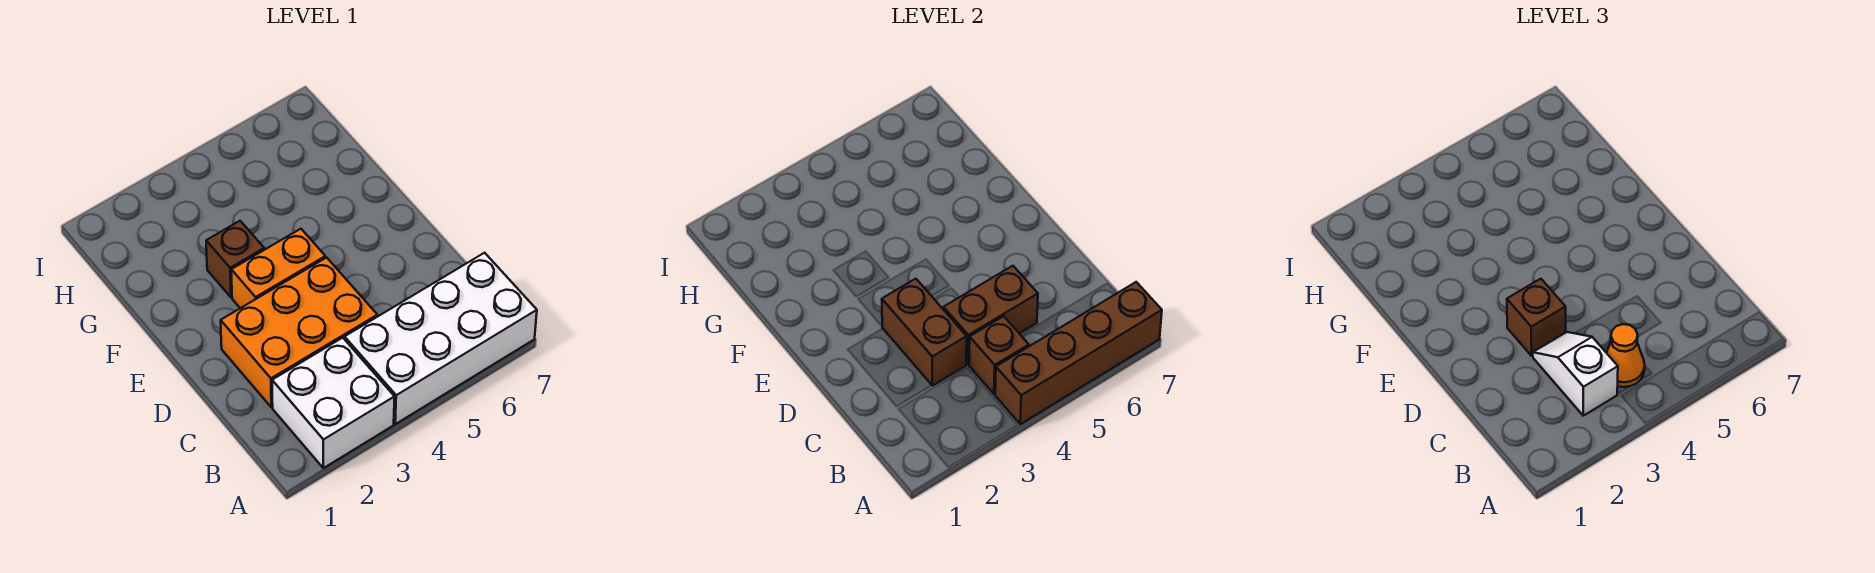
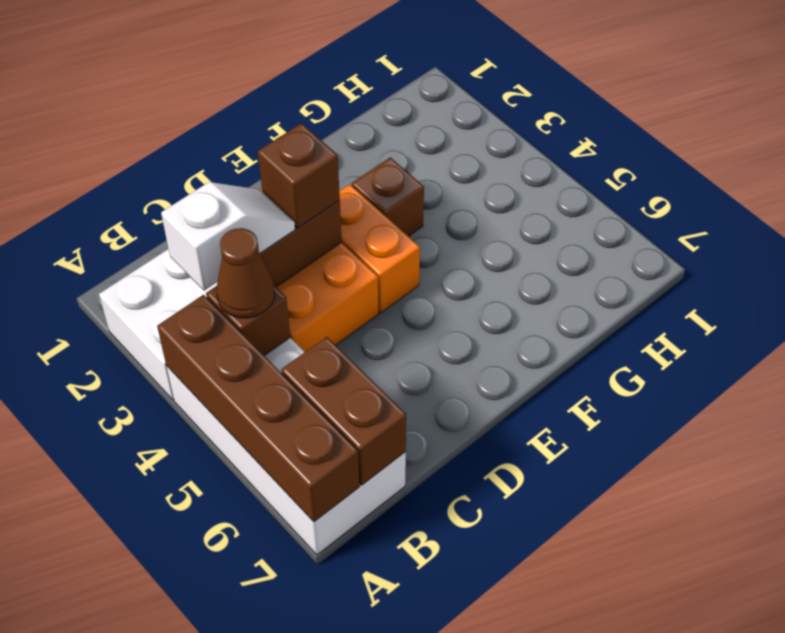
orange 1x1 cone [1607,324,1645,387] -> brown 1x1 cone [216,228,275,318]
brown 1x2 brick [944,266,1038,364] -> brown 1x2 brick moved to [281,337,406,485]

